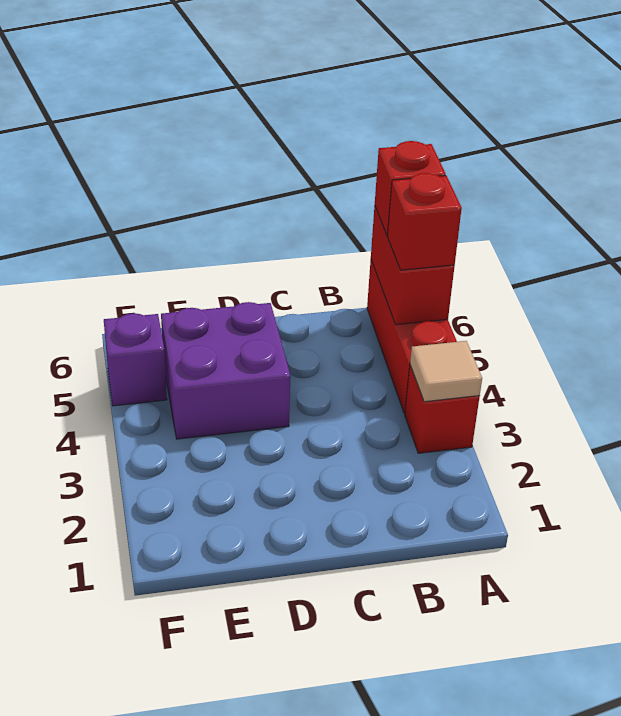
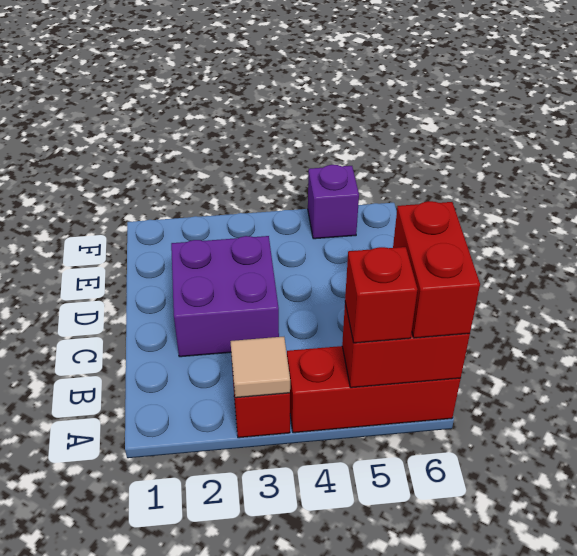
red 1x1 brick [375,141,446,236] -> red 1x2 brick [393,201,480,338]
purple 2x2 brick [161,302,290,439] -> purple 2x2 brick moved to [171,236,279,357]

